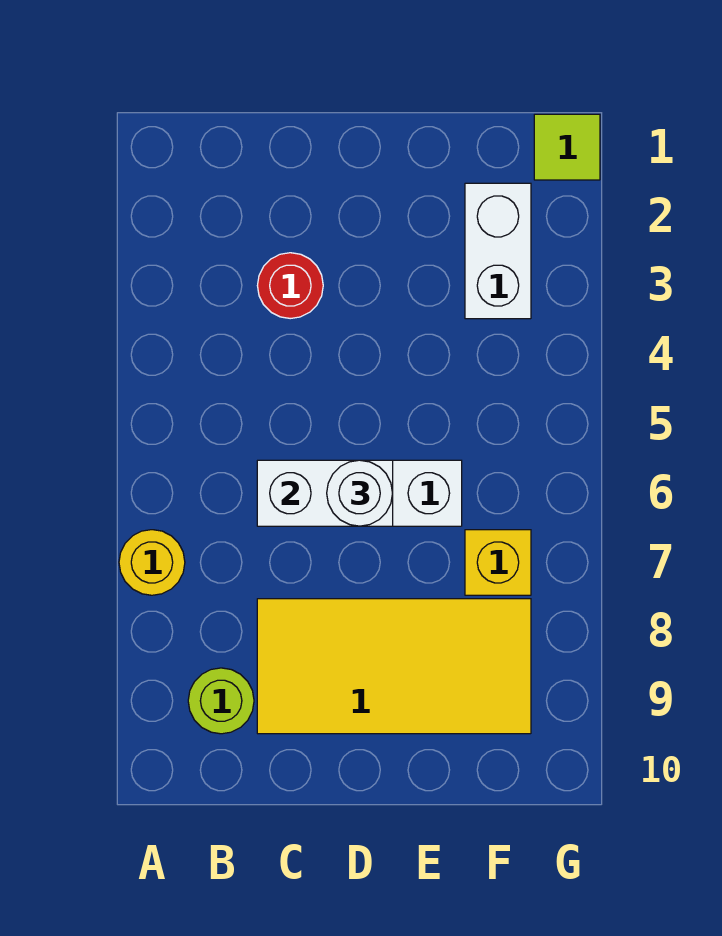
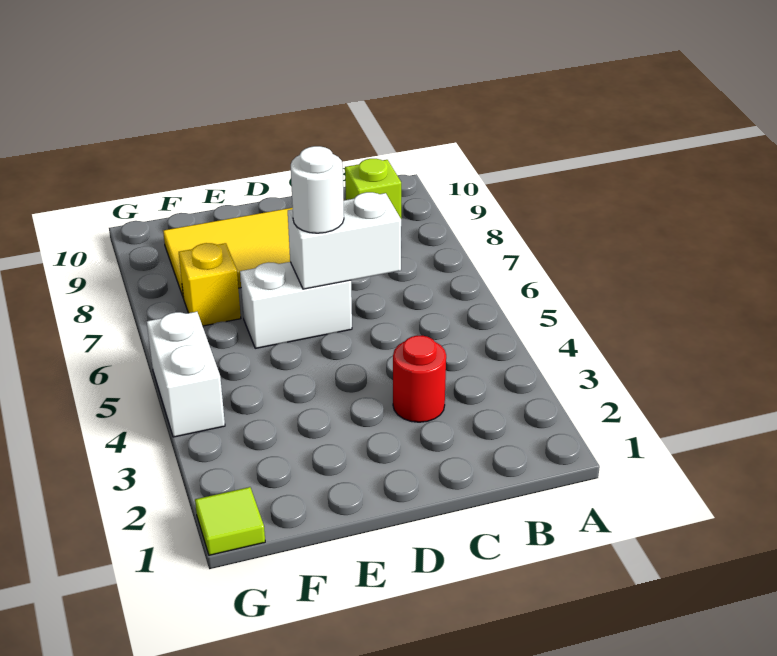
yellow 1x1 round brick [119,530,185,595] -> none
lime 1x1 round brick [188,668,254,734] -> lime 1x1 brick [345,159,401,218]
white 1x2 brick [465,183,531,319] -> white 1x2 brick moved to [147,312,225,437]

